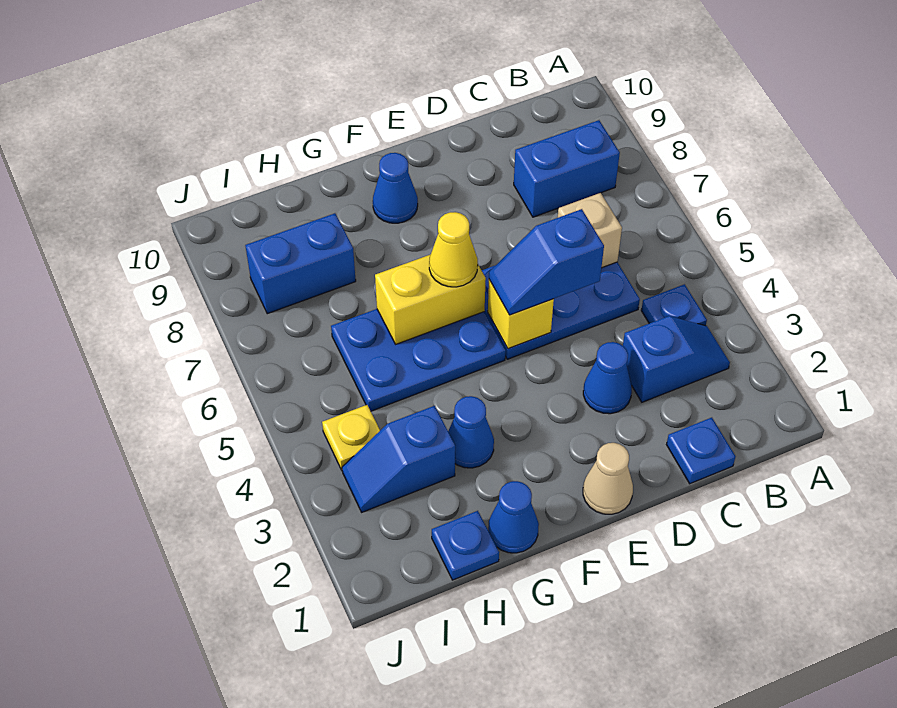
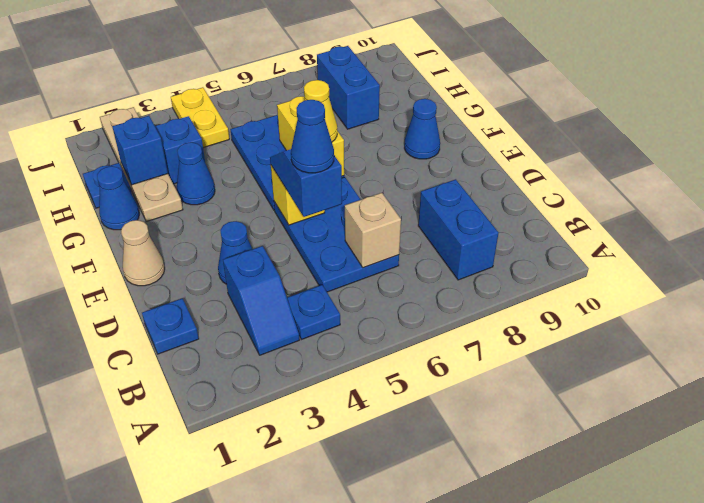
none -> blue 1x1 cone [291,100,334,173]
none -> tan 1x4 plate [100,107,183,222]
none -> blue 1x1 brick [112,116,168,185]
yellow 1x1 plate [322,405,380,470] -> yellow 1x2 plate [171,88,229,148]

